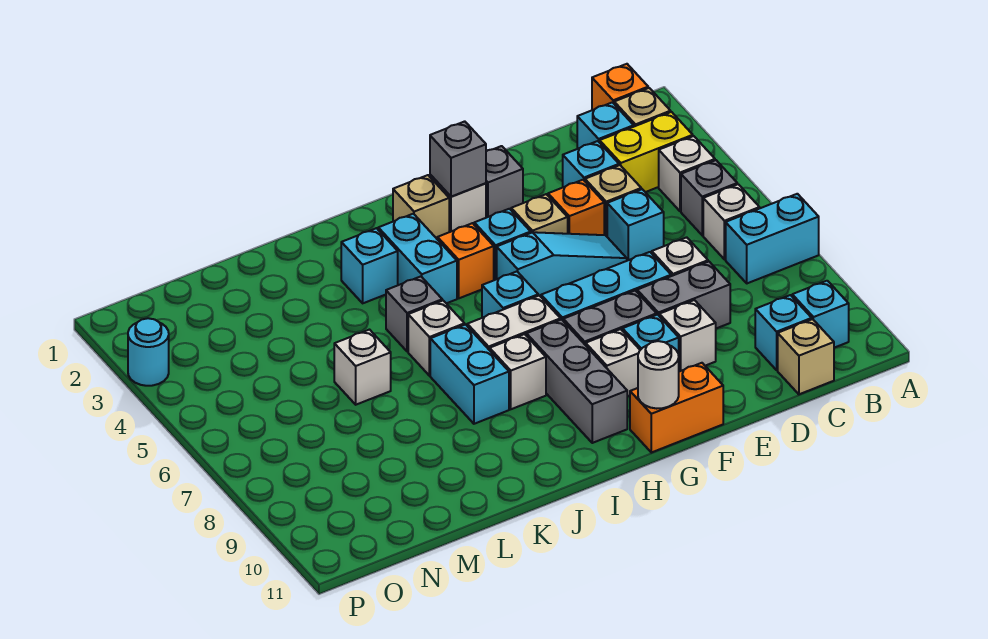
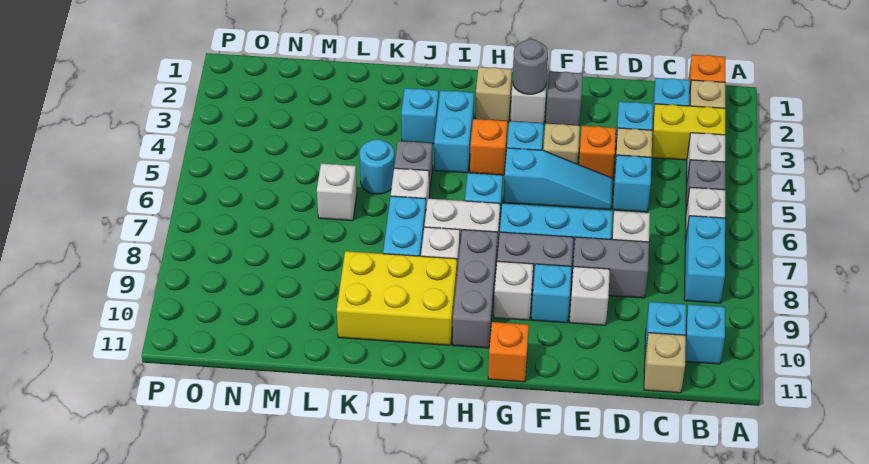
cyan 1x2 brick [726,194,819,283] -> cyan 1x2 brick turned to [684,216,725,303]
orange 1x2 brick [630,363,723,453] -> orange 1x1 brick [488,322,529,382]
grey 1x1 brick [430,121,486,197] -> grey 1x1 round brick [513,39,548,94]
white 1x1 round brick [638,341,679,409] -> none
none -> yellow 2x3 brick [337,251,457,345]
cyan 1x1 round brick [128,318,169,386] -> cyan 1x1 round brick moved to [360,139,394,194]

